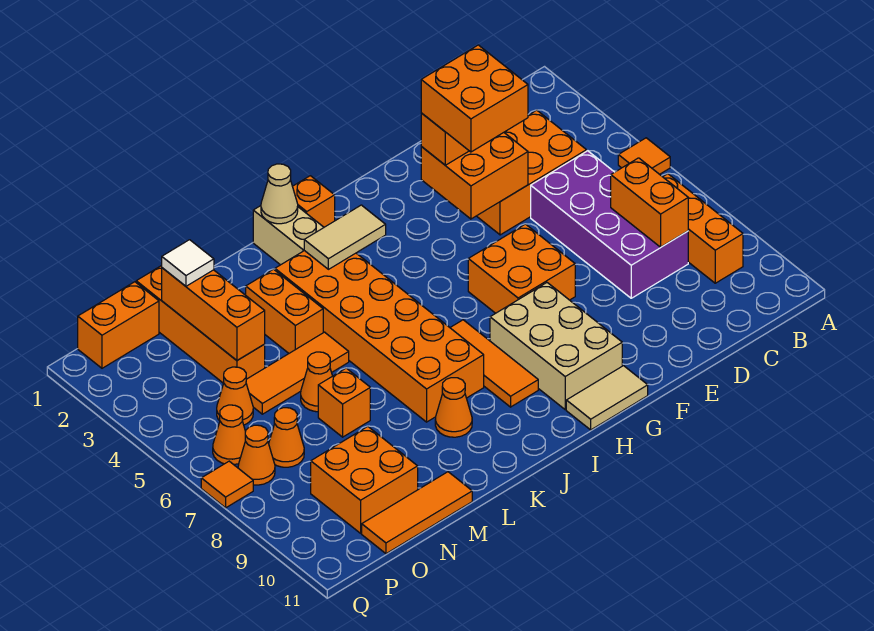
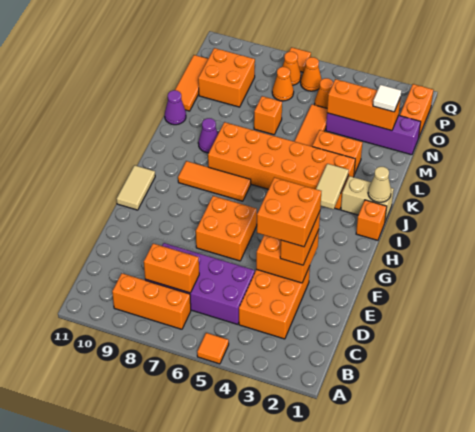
tan 2x3 brick [490,283,622,410] -> none
orange 1x1 cone [435,378,472,437] -> purple 1x1 cone [198,118,218,153]
none -> purple 1x1 cone [165,90,186,125]
orange 1x1 cone [301,352,332,412] -> none
orange 1x4 brick [136,266,265,383] -> purple 1x4 brick [326,113,421,155]

